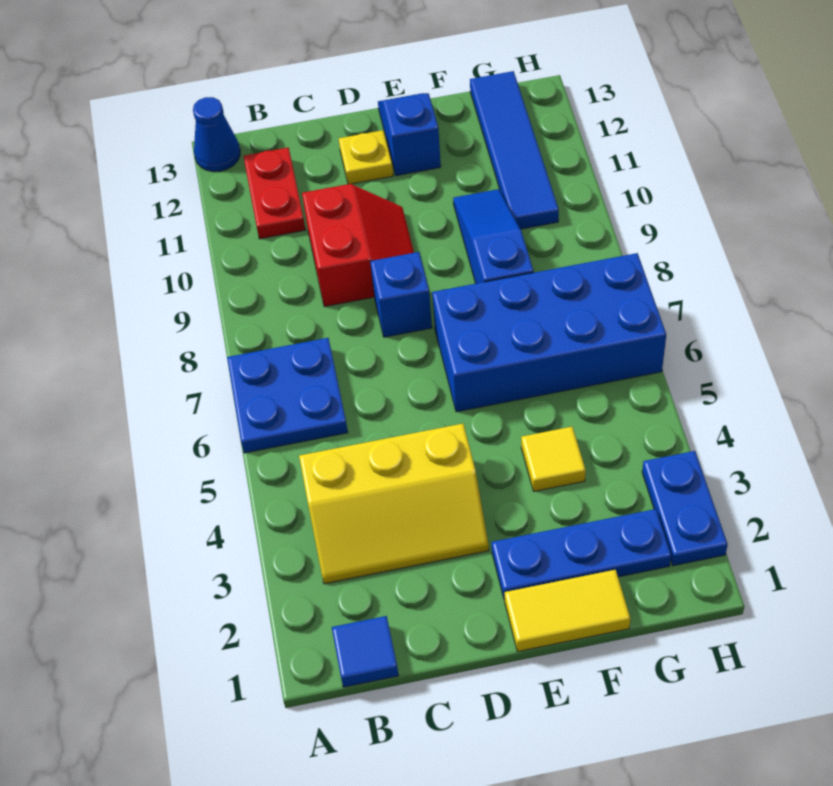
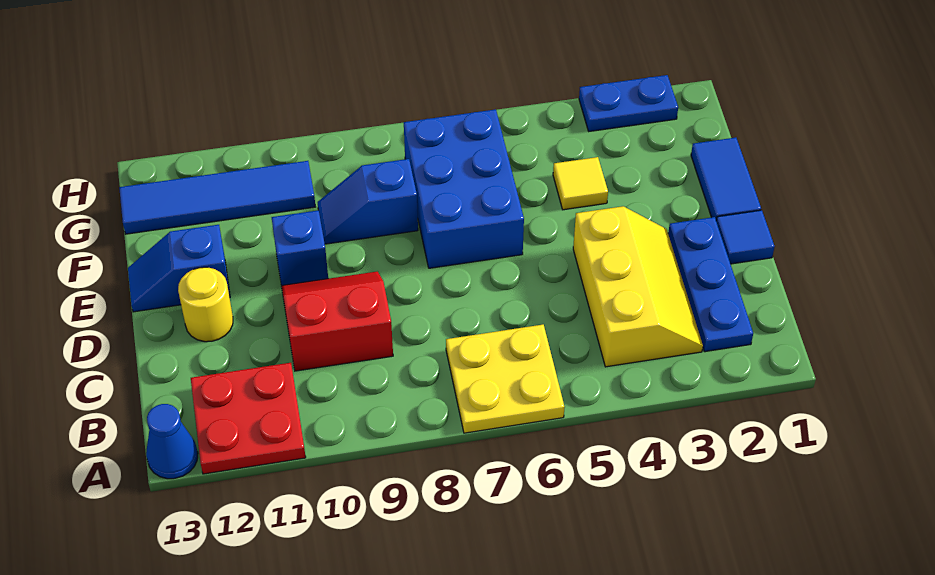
blue 2x2 plate [227,338,348,453] -> yellow 2x2 plate [446,325,565,433]
blue 1x1 tile [332,616,399,687] -> blue 1x1 tile moved to [716,210,775,264]
red 1x2 plate [243,148,305,239] -> red 2x2 plate [191,363,306,474]
blue 1x1 brick [370,252,432,337] -> blue 1x1 brick moved to [272,210,328,285]
yellow 1x1 plate [339,130,393,184] -> yellow 1x1 round brick [178,267,233,342]
yellow 1x2 tile [505,570,630,652] -> blue 1x2 tile [691,138,761,220]
blue 1x3 plate [492,509,671,600] -> blue 1x3 plate moved to [668,217,753,352]
blue 2x4 brick [432,253,666,412] -> blue 2x3 brick [404,109,524,268]
blue 1x3 slope [453,189,534,284] -> blue 1x2 slope [318,159,418,244]

